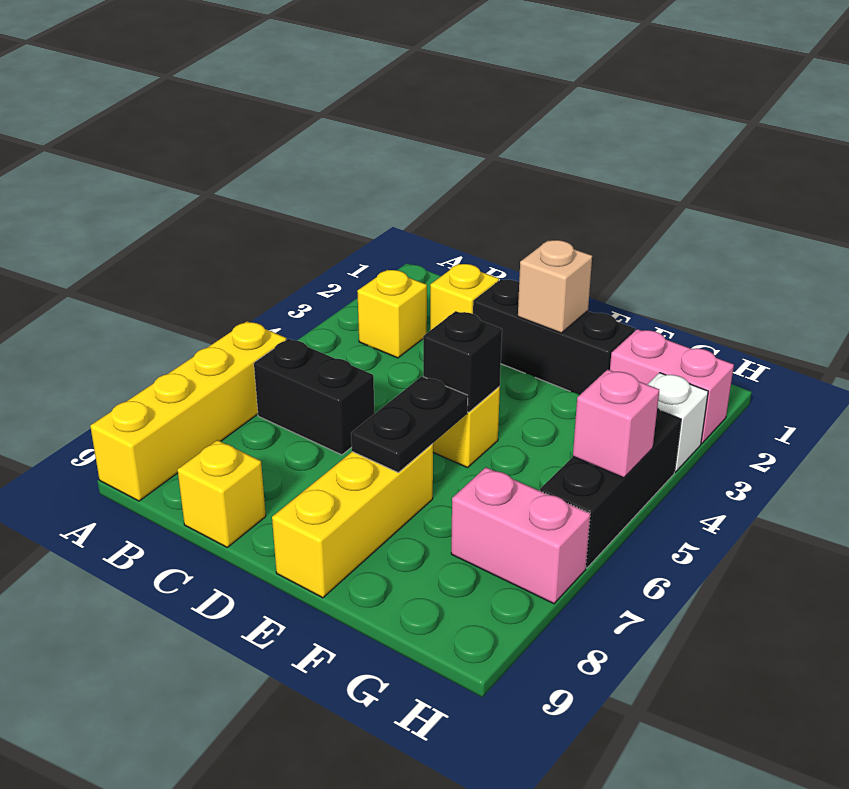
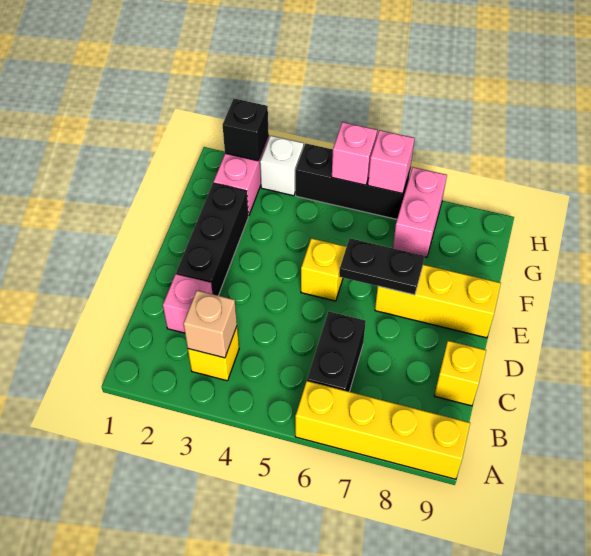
yellow 1x1 brick [430,264,499,330] -> pink 1x1 brick [163,274,213,333]
tan 1x1 brick [518,240,592,333] -> tan 1x1 brick moved to [184,290,237,358]
black 1x1 brick [423,311,502,412] -> black 1x1 brick moved to [223,99,269,161]
none -> pink 1x1 brick [368,130,415,193]

